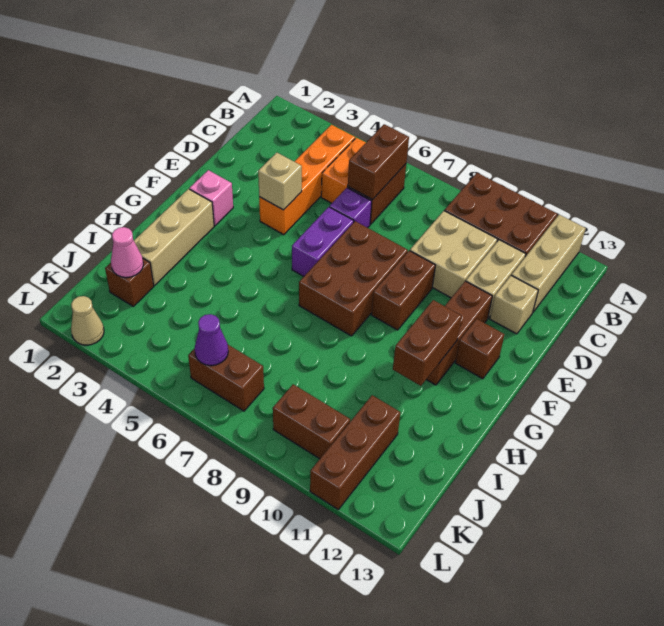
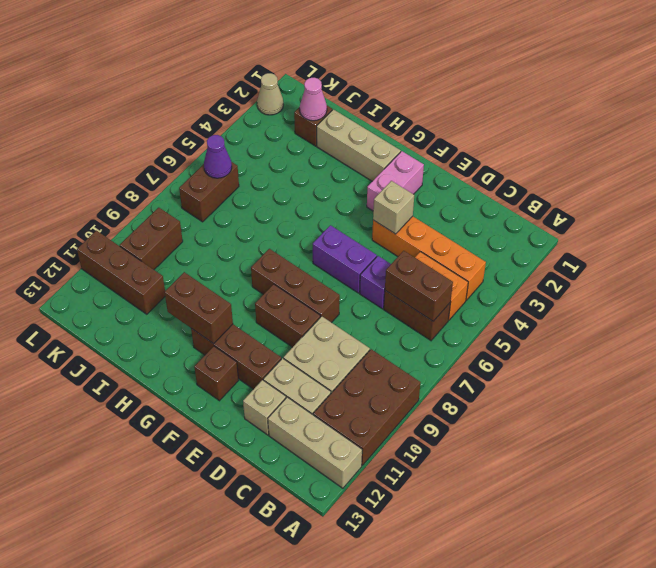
brown 2x3 brick [299,221,408,336] -> brown 1x3 brick [251,249,340,323]
pink 1x1 brick [189,170,233,226] -> pink 1x2 brick [367,151,424,211]

